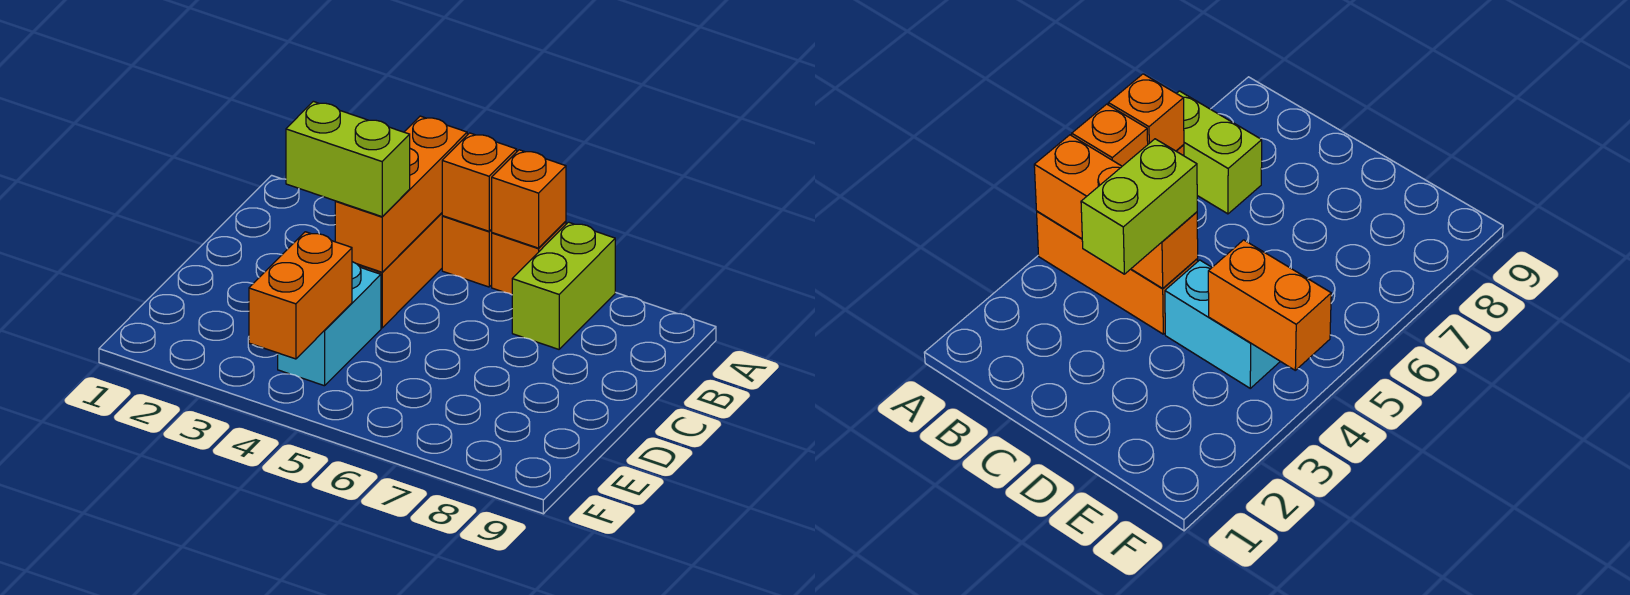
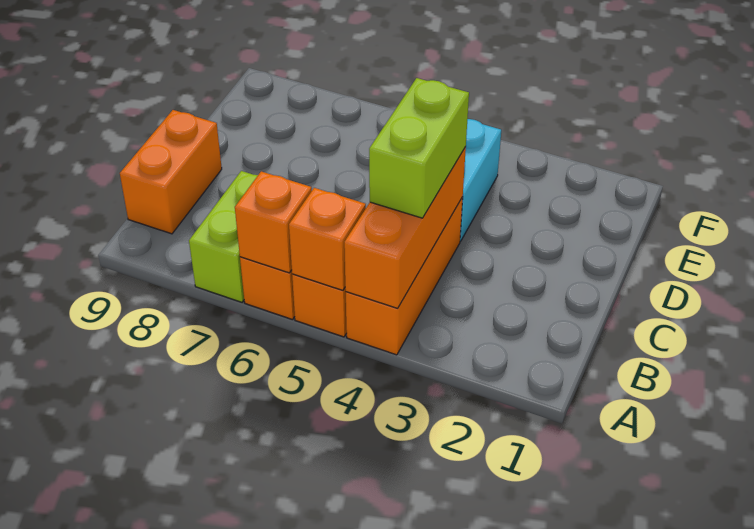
lime 1x2 brick [286,101,410,217] -> lime 1x2 brick turned to [369,78,469,218]
orange 1x2 brick [249,232,352,359] -> orange 1x2 brick moved to [120,110,222,234]

